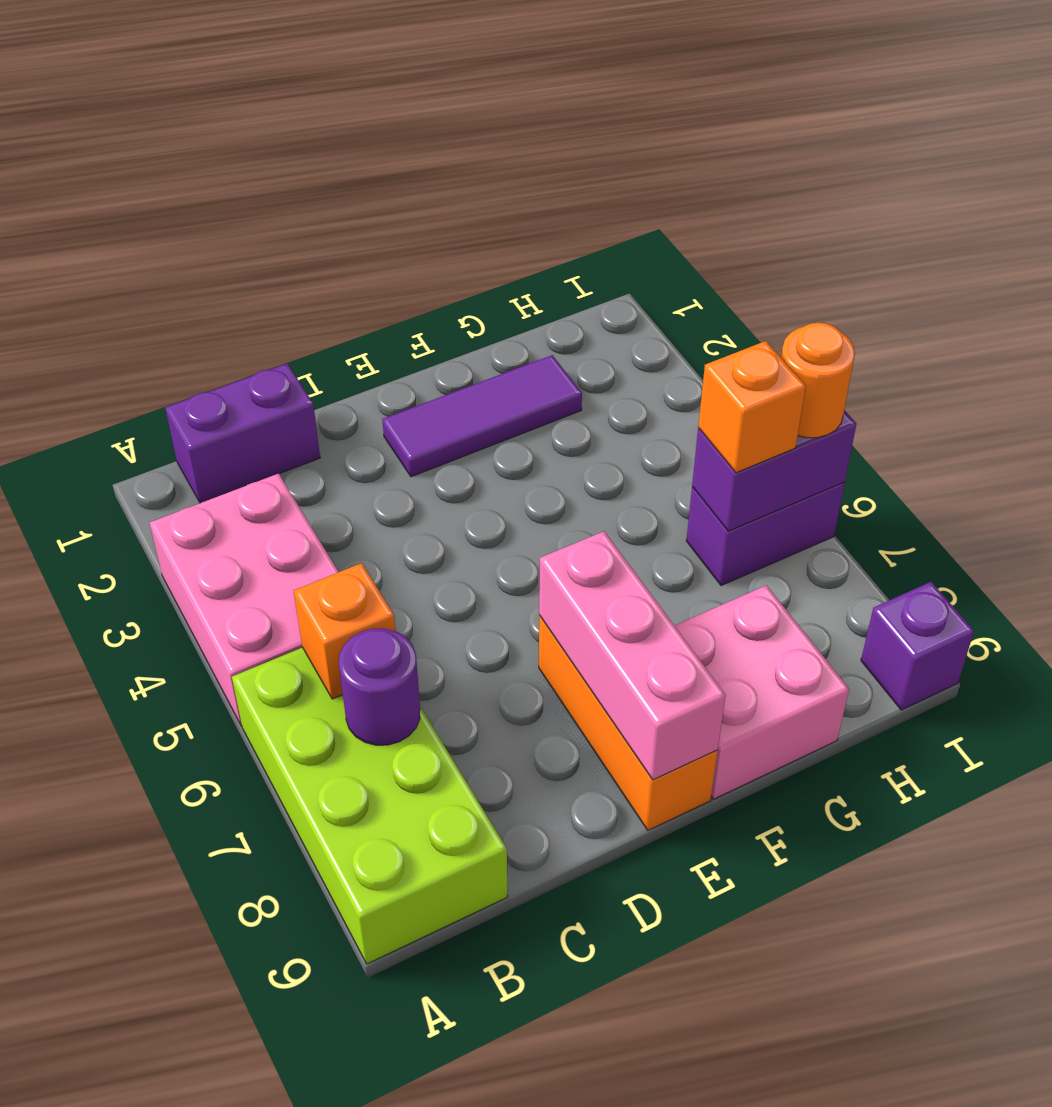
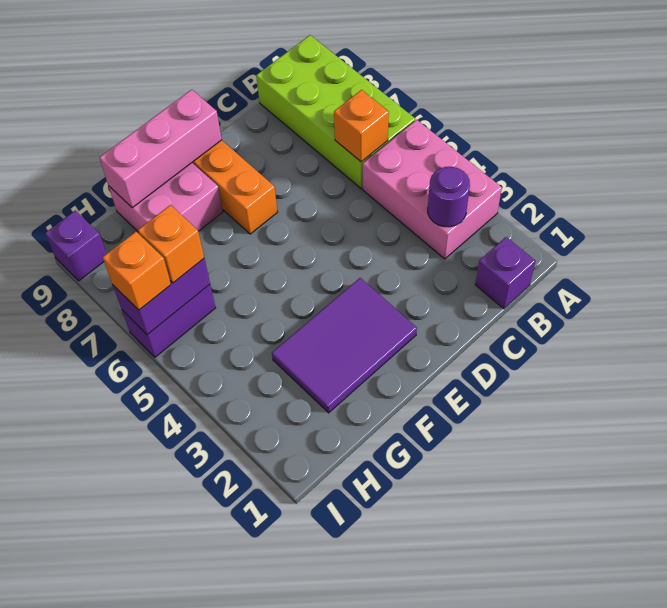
purple 1x2 brick [165,364,320,503] -> purple 1x1 brick [475,237,535,309]
purple 1x1 round brick [339,628,420,745] -> purple 1x1 round brick moved to [428,167,470,227]
purple 1x3 tile [382,355,582,477] -> purple 2x3 tile [272,278,417,413]
pink 1x3 brick [539,531,726,780] -> pink 1x3 brick turned to [99,90,222,208]
orange 1x1 round brick [781,323,855,438] -> orange 1x1 brick [103,232,171,310]

